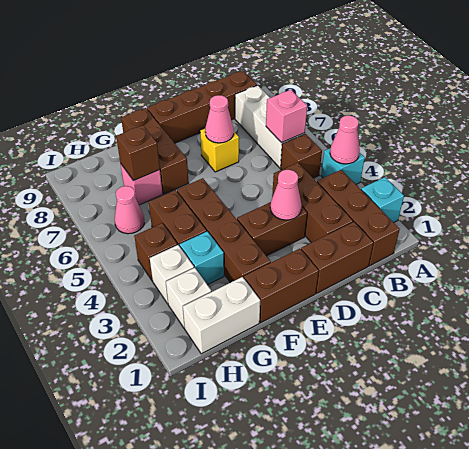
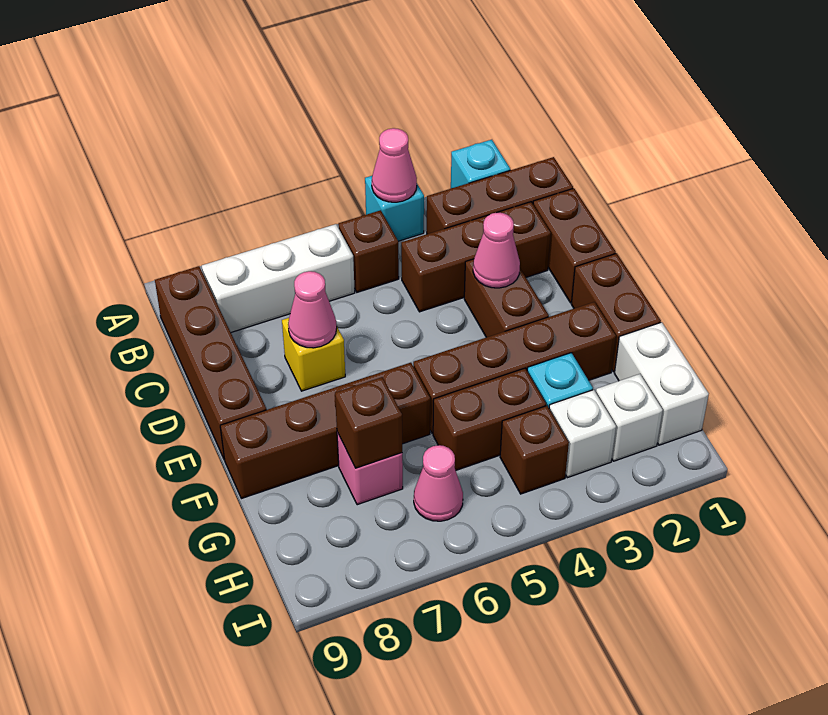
pink 1x1 brick [266,90,307,143] -> none
brown 1x3 brick [121,108,189,194] -> brown 1x4 brick [220,363,430,499]

